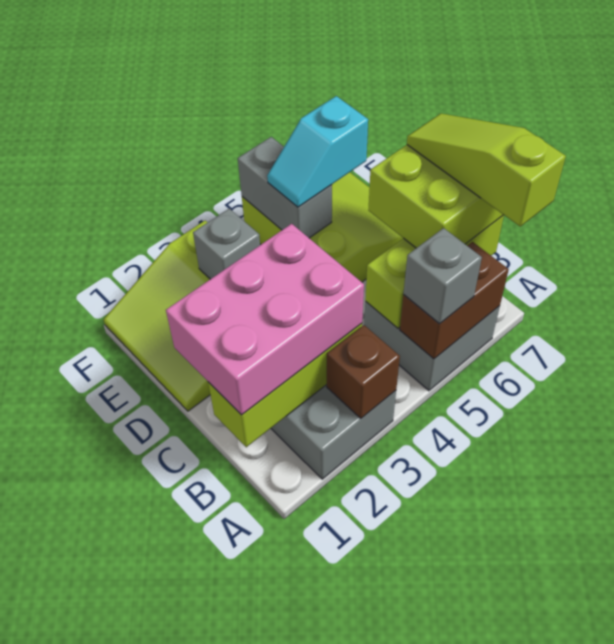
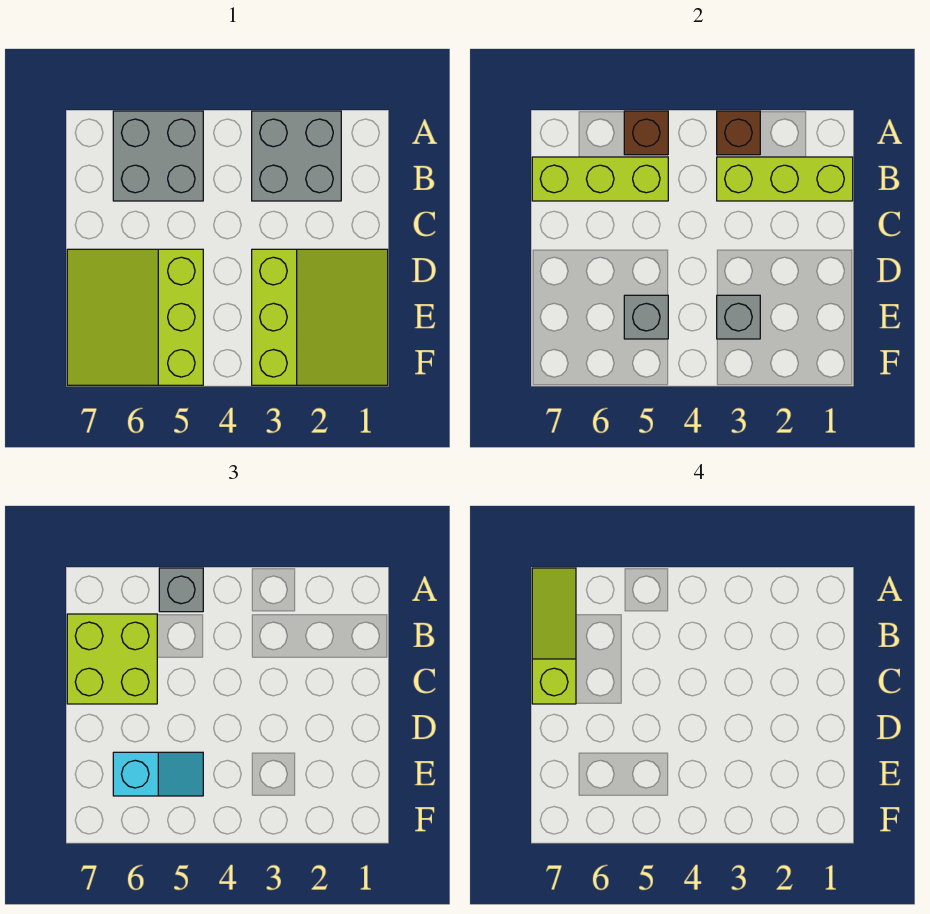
brown 1x2 brick [400,242,509,359] -> brown 1x1 brick [624,111,668,155]
lime 1x3 slope [407,113,566,226] -> lime 1x3 slope turned to [532,568,576,704]
pink 2x3 brick [166,224,364,415] -> none
grey 1x2 brick [238,137,332,238] -> grey 1x1 brick [624,295,668,339]

